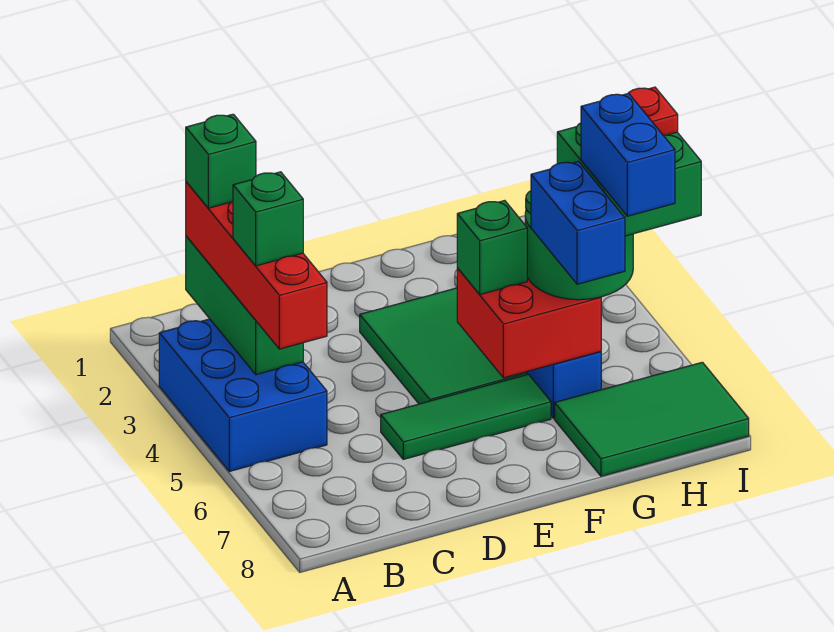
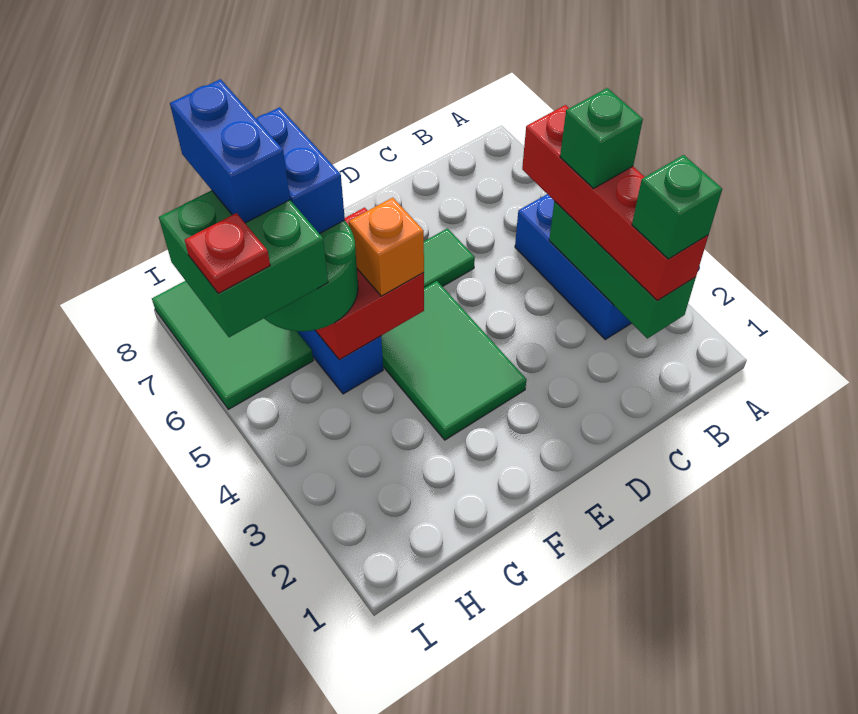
green 1x1 brick [457,201,527,295] -> orange 1x1 brick [349,198,424,296]
green 2x3 tile [555,362,749,476] -> green 2x3 tile turned to [152,281,313,409]

